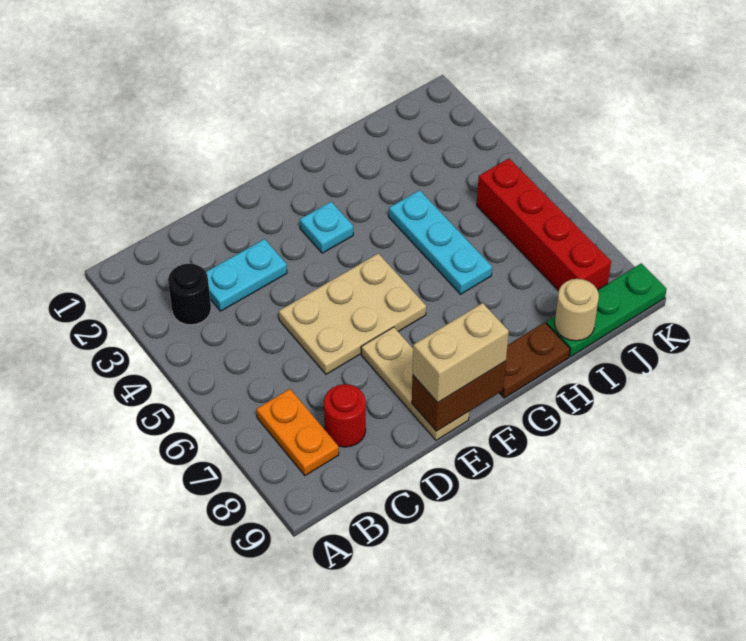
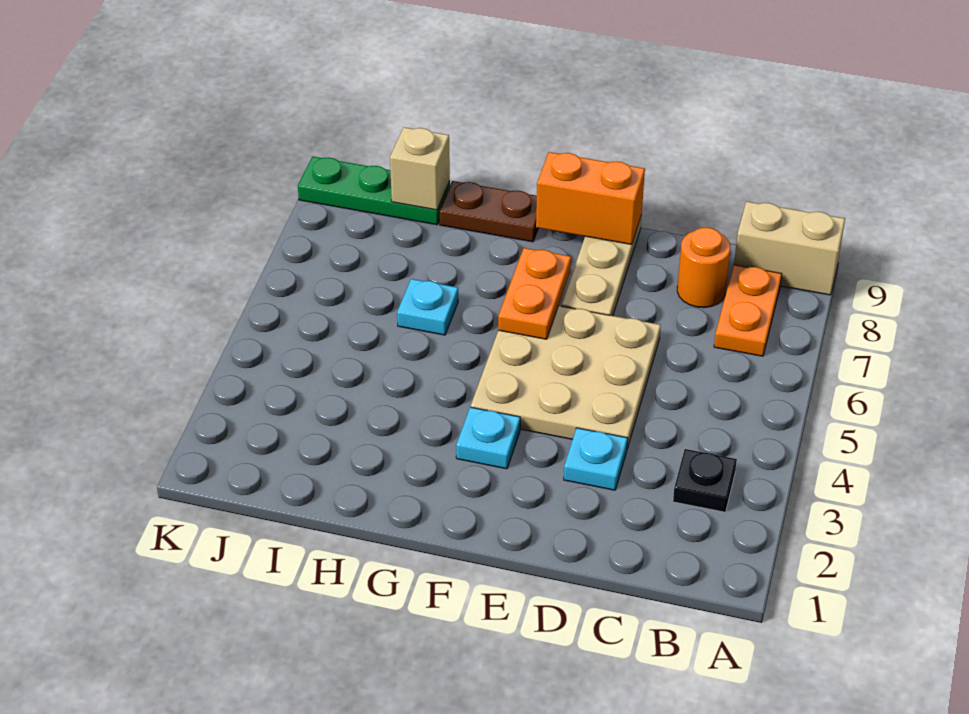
black 1x1 round brick [168,264,211,325] -> black 1x1 plate [673,449,737,512]
cyan 1x2 plate [206,239,287,311] -> cyan 1x1 plate [564,428,628,490]
red 1x1 round brick [324,384,366,447] -> orange 1x1 round brick [677,227,731,308]
tan 2x3 plate [279,253,426,374] -> tan 3x3 plate [471,306,661,449]
brown 1x2 brick [412,361,506,431] -> orange 1x2 brick [536,152,645,245]
tan 1x2 brick [413,303,509,402] -> tan 1x2 brick moved to [734,201,845,295]
none -> orange 1x2 plate [498,248,571,339]
cyan 1x3 plate [389,190,492,294] -> cyan 1x1 plate [397,279,458,335]
tan 1x1 round brick [555,279,599,341] -> tan 1x1 brick [390,127,450,210]
red 1x4 brick [477,159,611,291] -> none

